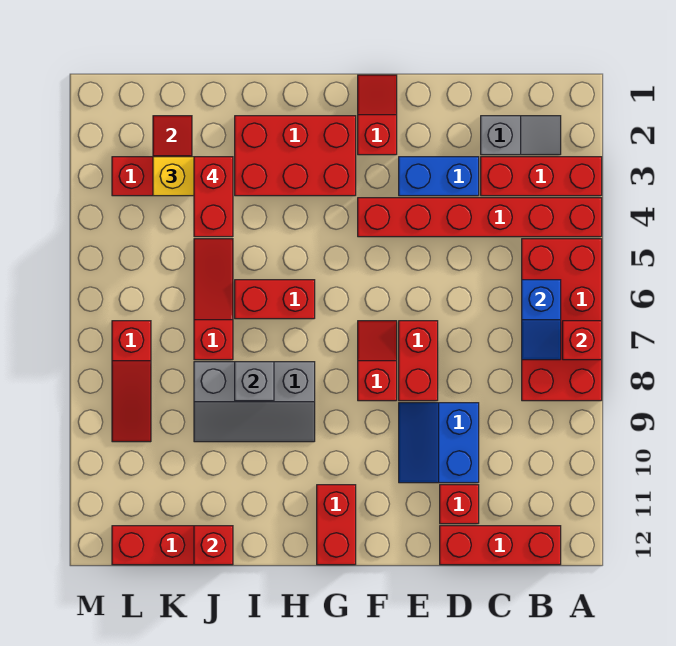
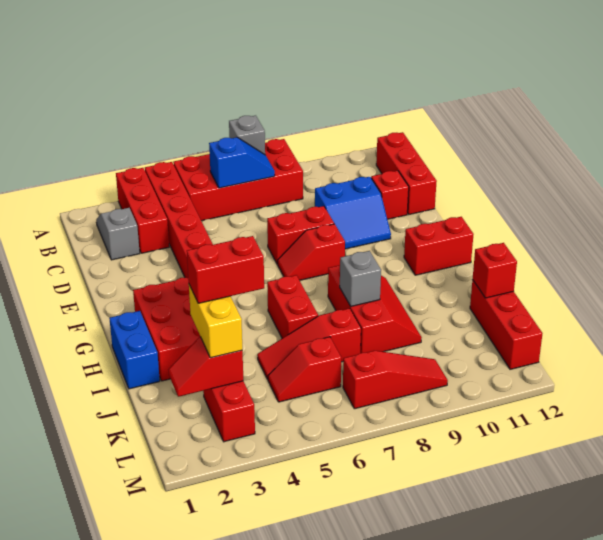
red 1x1 brick [563,321,602,360] -> grey 1x1 brick [229,116,265,154]
blue 1x2 brick [399,157,479,196] -> blue 1x2 brick moved to [109,311,160,389]
red 1x2 slope [358,75,397,155] -> red 1x2 slope moved to [268,337,341,402]
grey 2x3 slope [194,362,315,442] -> red 2x3 slope [328,265,422,353]

